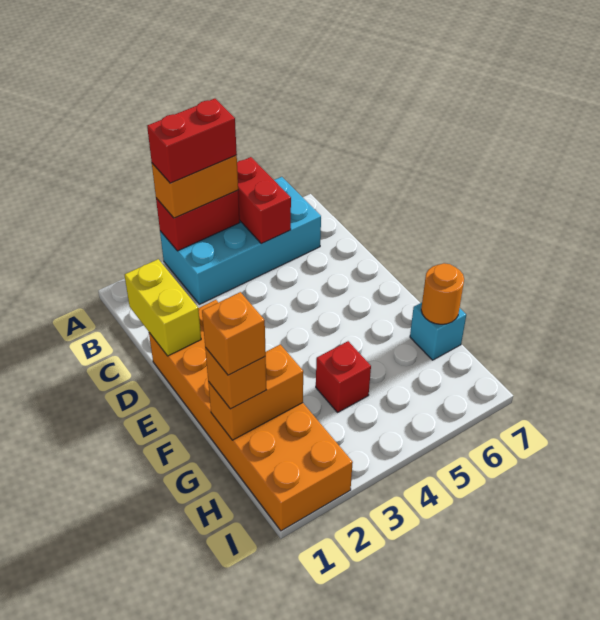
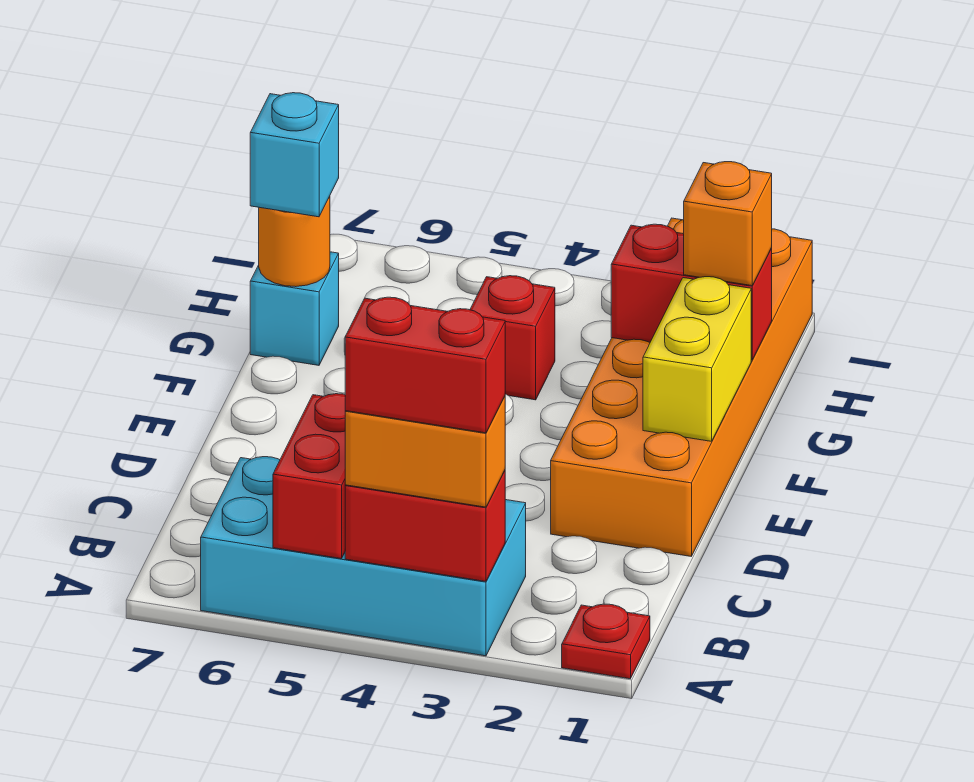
none -> red 1x1 plate [562,604,650,679]
yellow 1x2 brick [125,259,201,356] -> yellow 1x2 brick moved to [643,277,751,441]
orange 1x2 brick [208,345,303,440] -> red 1x2 brick [611,224,772,360]
orange 1x1 brick [202,292,266,375] -> none
none -> cyan 1x1 brick [250,93,339,217]

